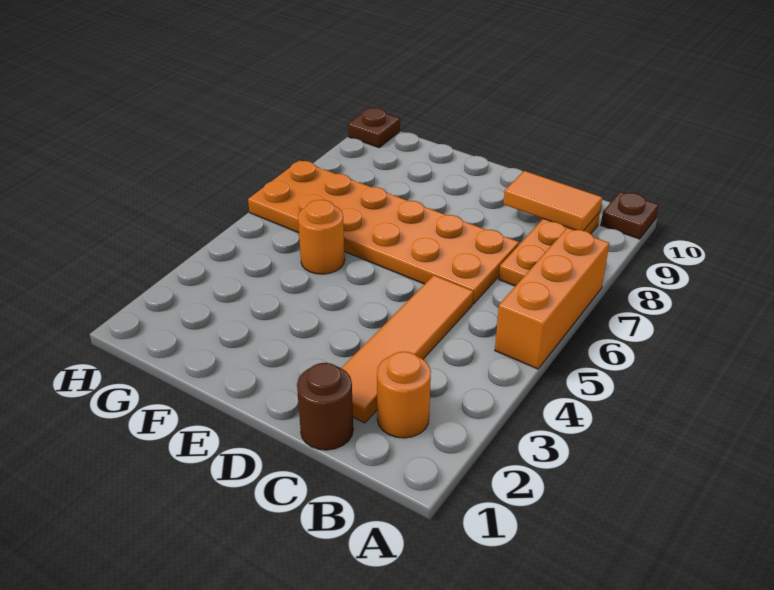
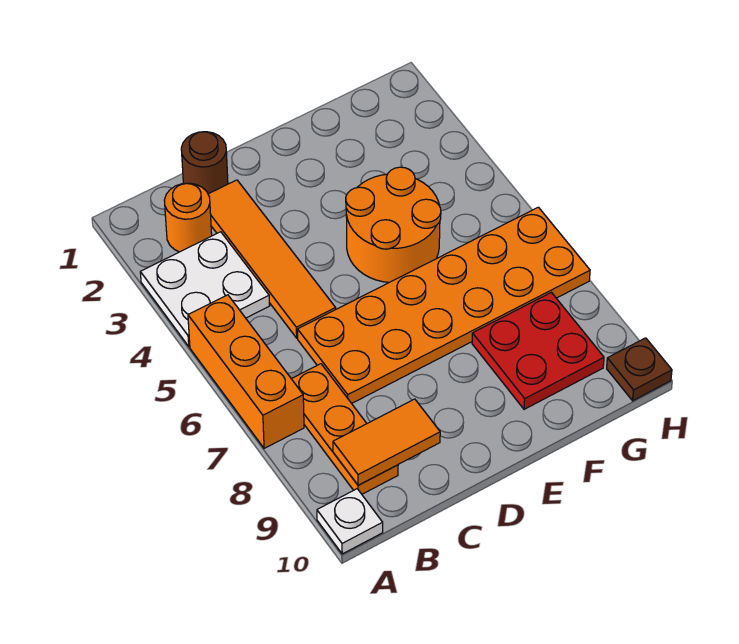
none -> white 2x2 plate [140,232,270,346]
brown 1x1 plate [601,192,659,239] -> white 1x1 plate [317,489,383,554]
orange 1x1 round brick [298,200,345,274] -> orange 2x2 round brick [346,167,441,282]
none -> red 2x2 plate [472,292,604,409]

